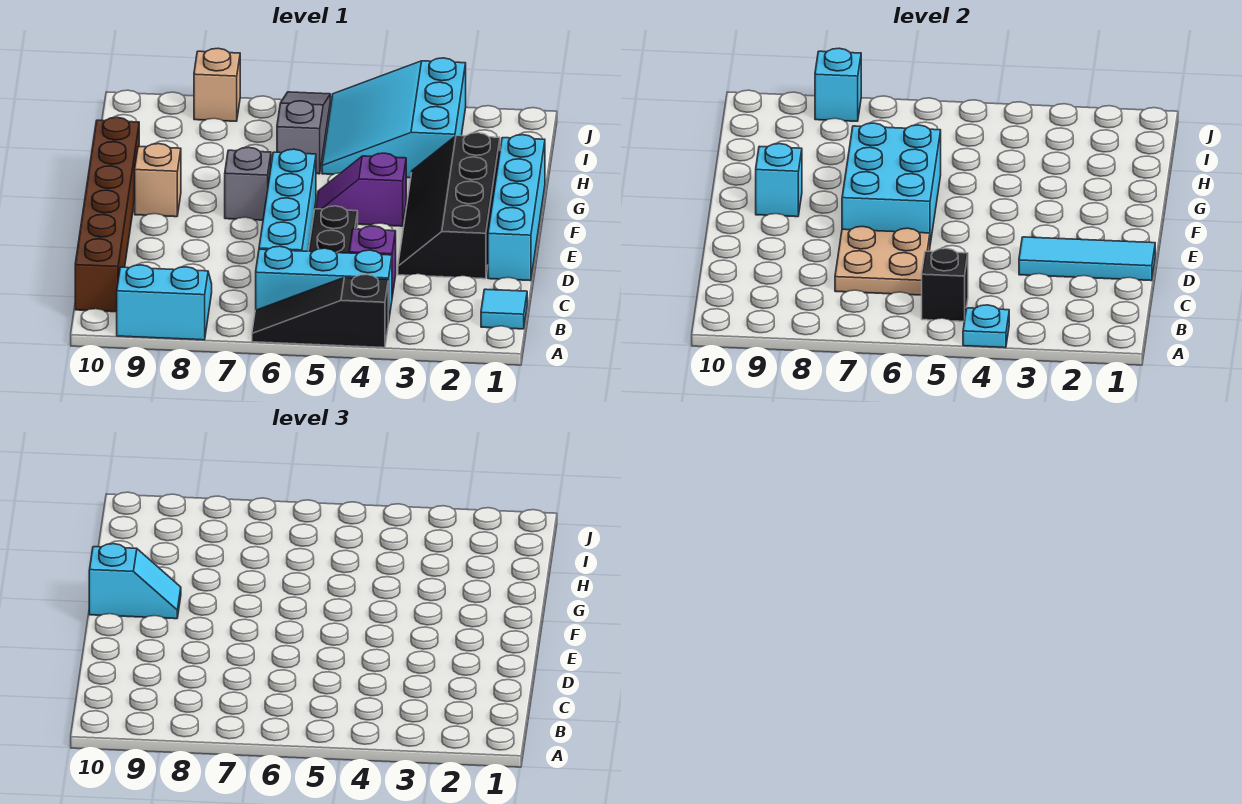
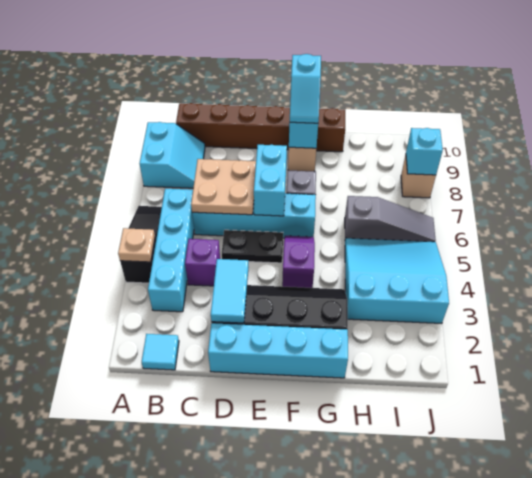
cyan 1x1 plate [963,305,1009,348] -> tan 1x1 plate [118,228,155,262]
cyan 1x3 brick [256,246,392,323] -> cyan 1x4 brick [148,189,194,312]
black 1x1 brick [922,248,968,321] -> none
cyan 1x3 tile [1019,237,1155,281] -> cyan 1x2 tile [211,259,249,323]
cyan 2x3 brick [842,123,941,244] -> cyan 1x2 brick [254,145,287,216]

